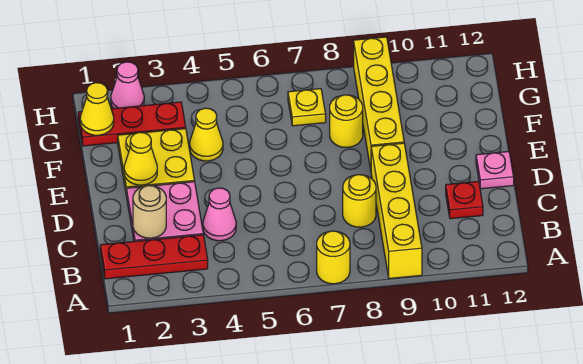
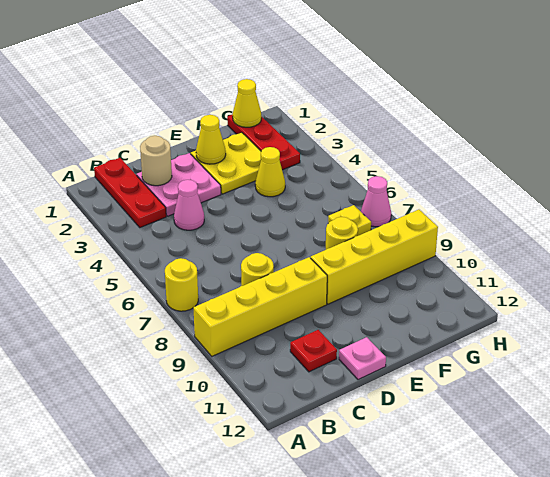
pink 1x1 cone [111,62,144,109] -> pink 1x1 cone moved to [361,176,391,227]

